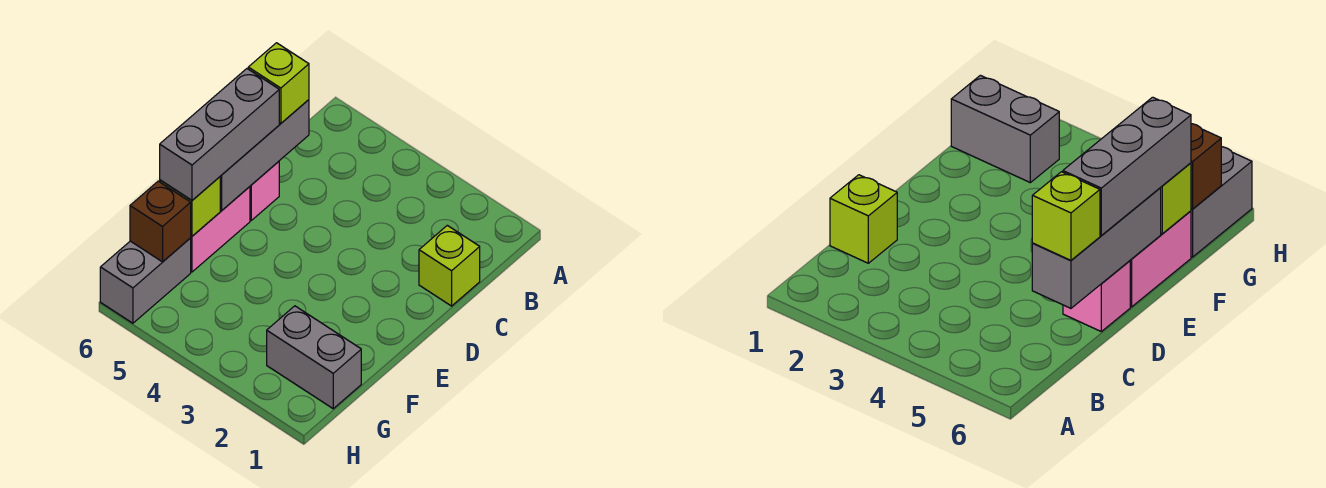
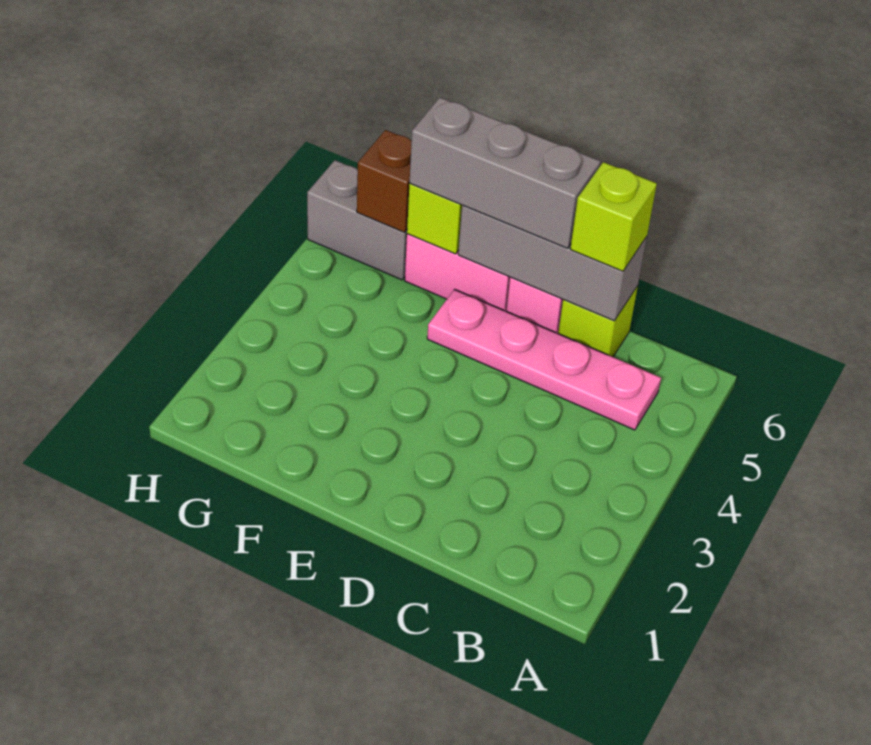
none -> pink 1x4 plate [427,289,661,430]
lime 1x1 brick [419,225,480,306] -> lime 1x1 brick moved to [558,286,638,357]
grey 1x2 brick [267,306,361,409] -> none

